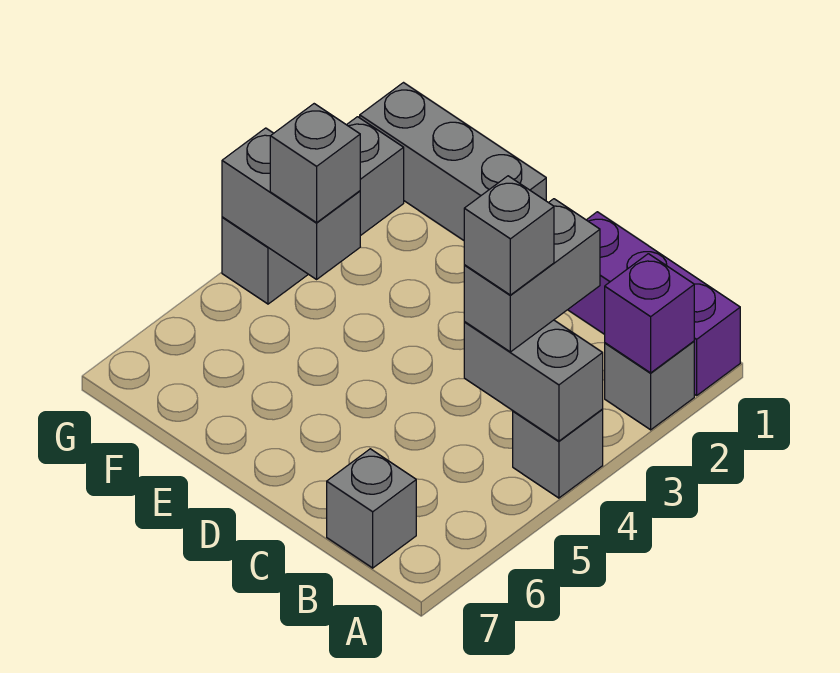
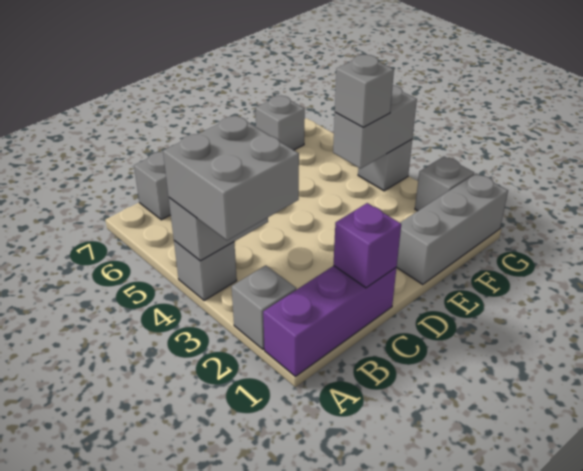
purple 1x1 brick [605,254,694,373] -> purple 1x1 brick moved to [334,203,401,288]
grey 1x2 brick [464,199,600,352] -> grey 2x2 brick [163,116,299,241]
grey 1x1 brick [464,176,554,295] -> grey 1x1 brick moved to [256,96,305,150]

